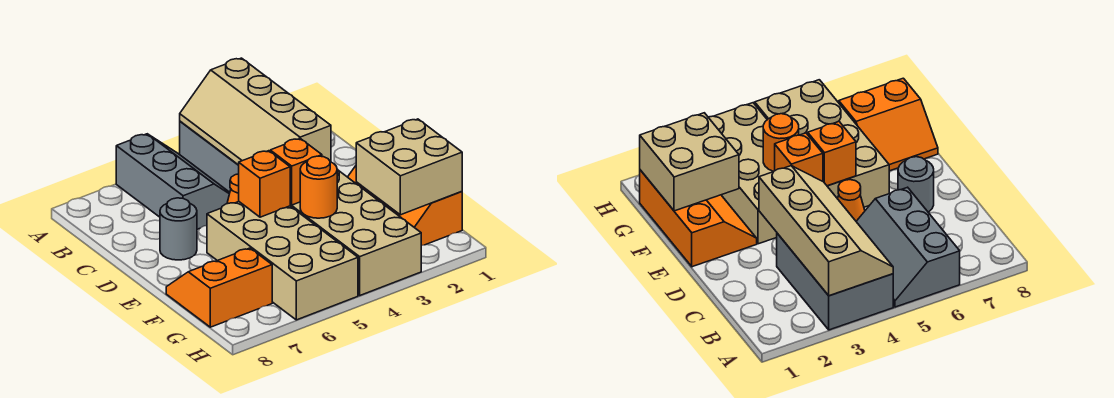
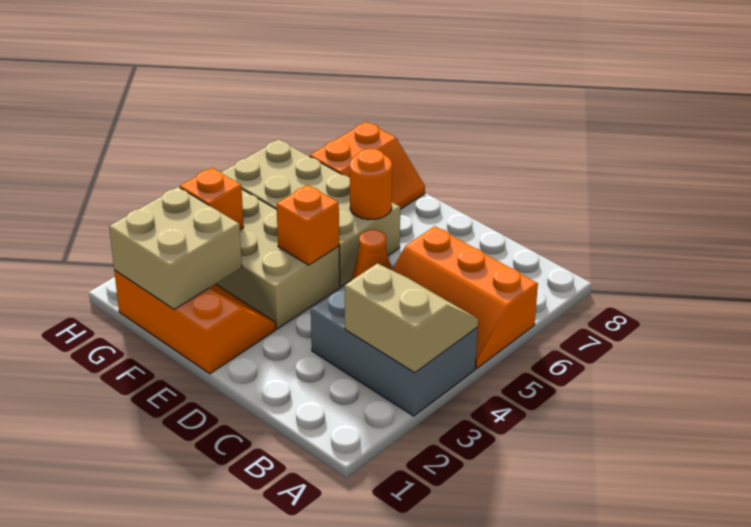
tan 2x4 slope [180,58,331,165] -> tan 2x2 slope [344,263,478,373]
grey 2x3 slope [116,134,230,229] -> orange 2x3 slope [392,226,538,368]
grey 1x1 round brick [160,198,197,260] -> none
orange 1x1 brick [239,151,290,217] -> orange 1x1 brick moved to [180,168,244,230]
orange 1x1 round brick [300,156,337,218] -> orange 1x1 round brick moved to [350,149,392,220]

